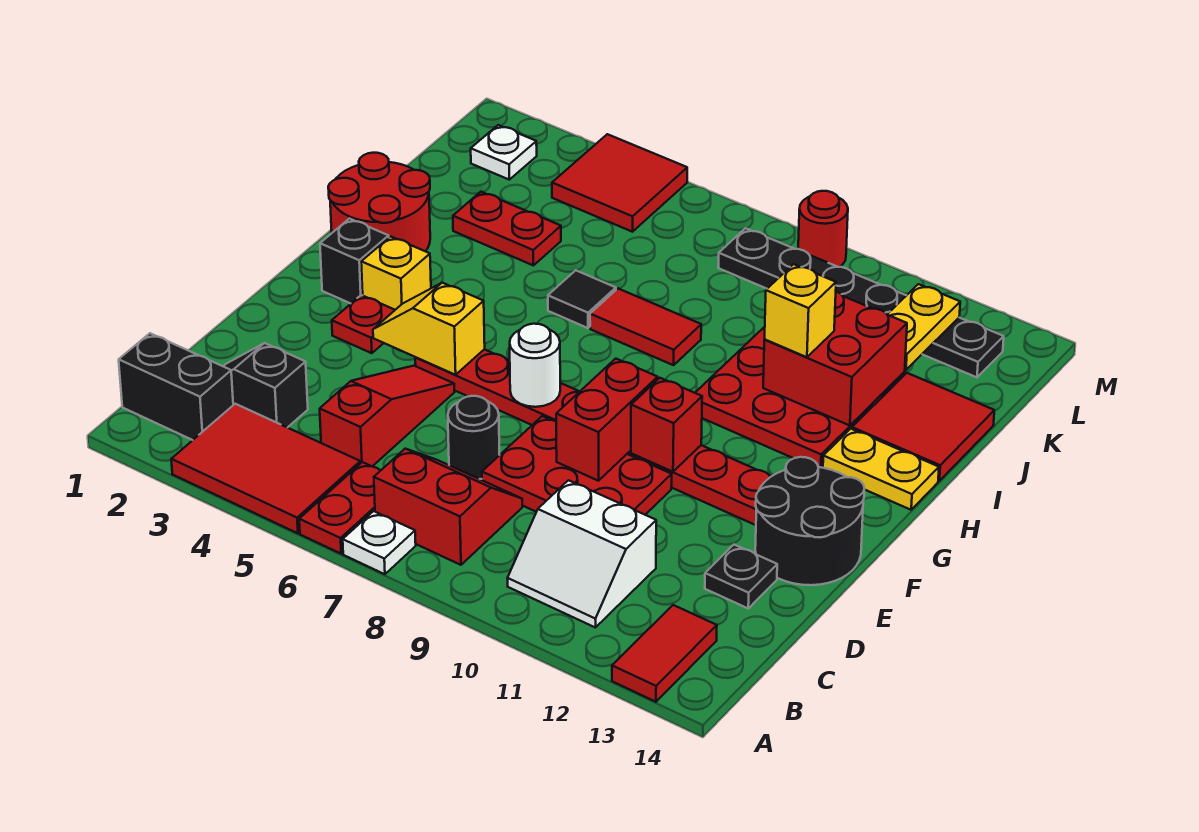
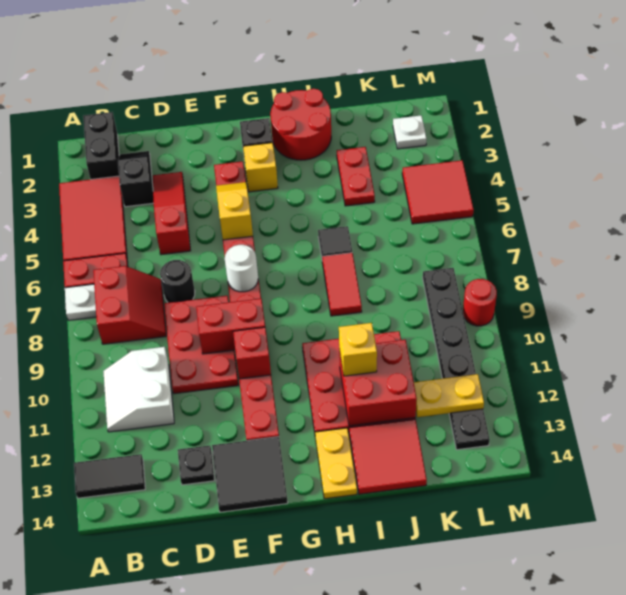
red 1x2 tile [612,605,717,702] -> black 1x2 tile [74,454,145,498]
red 1x3 slope [320,366,454,466] -> red 1x3 slope turned to [153,172,191,255]
black 2x2 round brick [755,457,864,585] -> black 2x2 tile [212,437,288,512]

